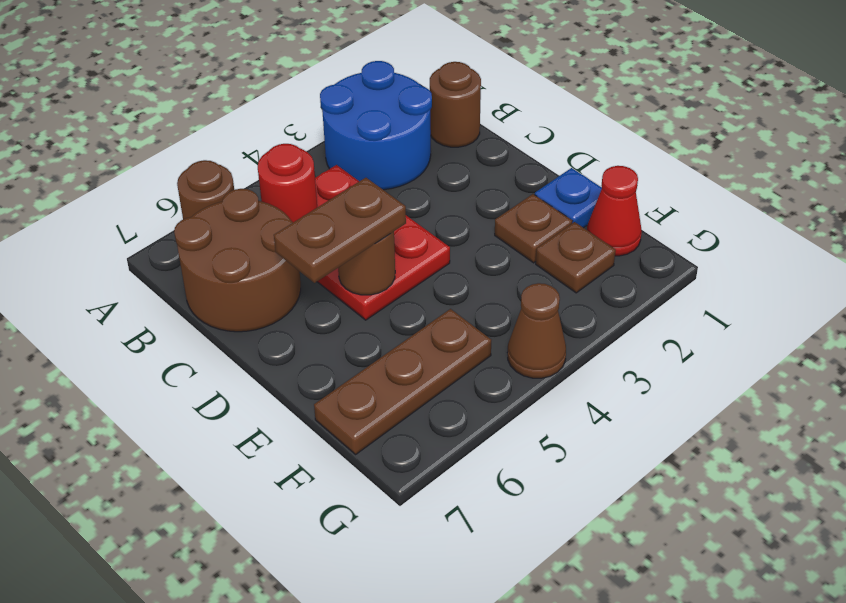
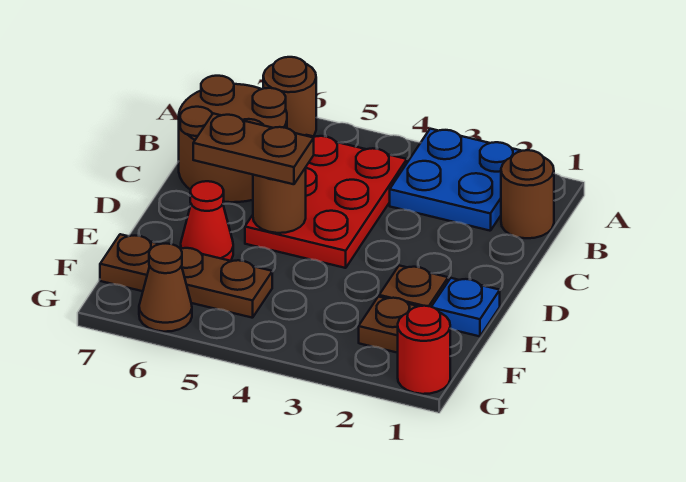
blue 2x2 round brick [320,61,432,190] -> blue 2x2 plate [390,129,521,231]
red 1x1 round brick [258,144,317,222] -> red 1x1 round brick moved to [398,306,450,394]
red 1x1 cone [587,166,642,256] -> red 1x1 cone moved to [181,181,233,261]
brown 1x1 cone [508,283,566,378] -> brown 1x1 cone moved to [139,244,192,332]

